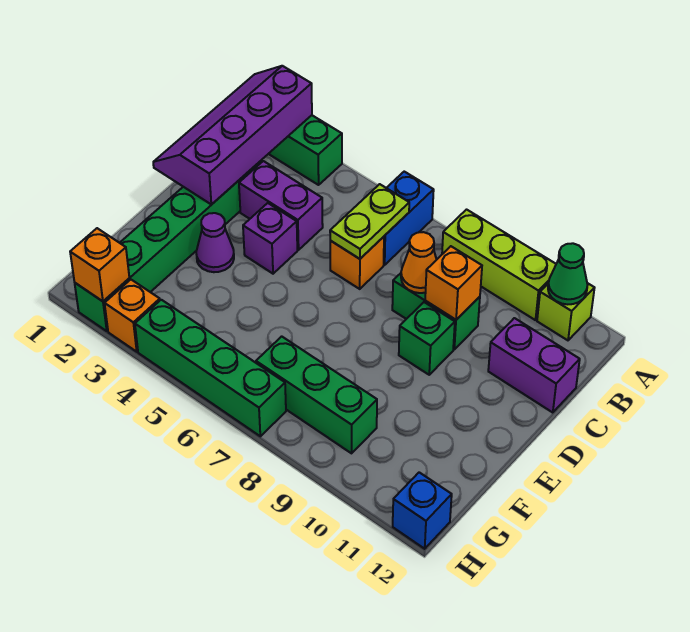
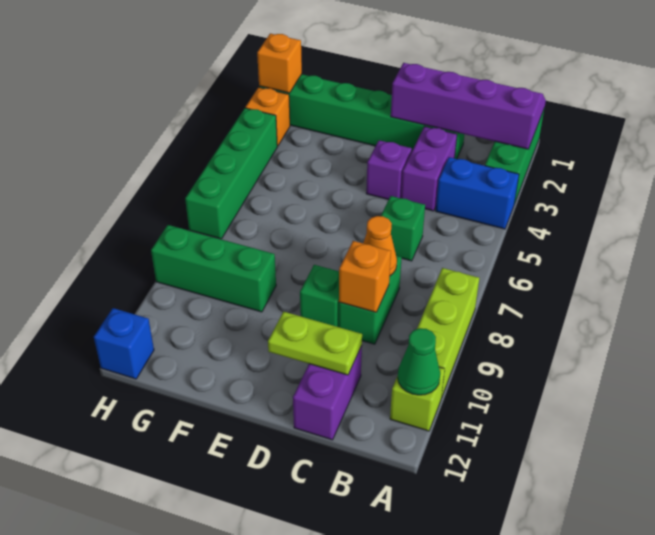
blue 1x2 brick [384,172,434,265] -> blue 1x2 brick moved to [436,157,519,229]
lime 1x2 plate [330,184,409,259] -> lime 1x2 plate moved to [268,312,362,375]
orange 1x1 brick [330,237,384,289] -> green 1x1 brick [381,196,425,261]
purple 1x1 cone [196,213,234,272] -> none
green 1x3 brick [256,336,377,453] -> green 1x3 brick turned to [151,225,276,312]

